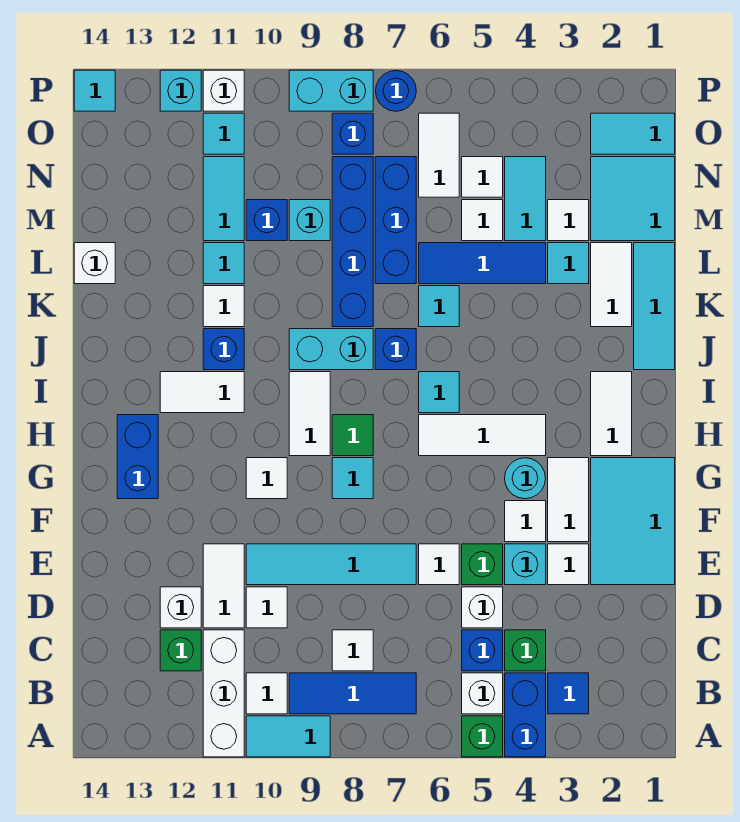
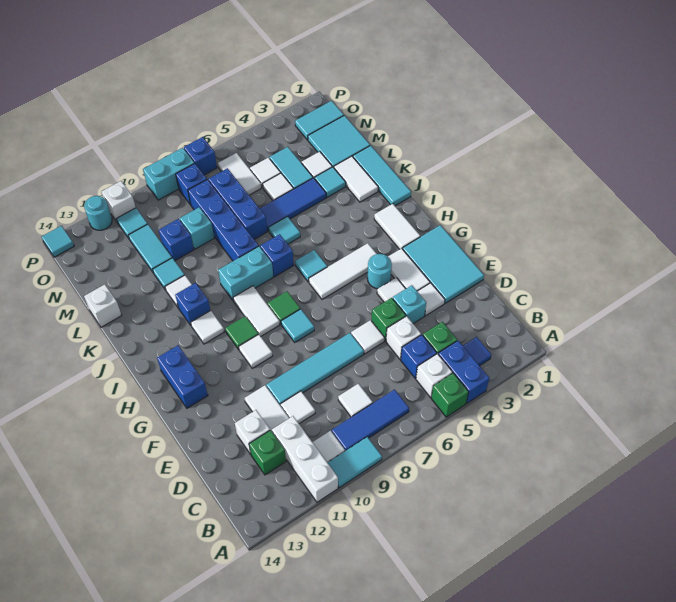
none -> green 1x1 tile [225,316,258,350]
white 1x2 tile [160,372,244,413] -> white 1x1 tile [191,310,224,344]
blue 1x1 round brick [376,71,416,111] -> blue 1x1 brick [184,137,217,175]
cyan 1x1 brick [160,70,201,111] -> cyan 1x1 round brick [84,196,112,230]

